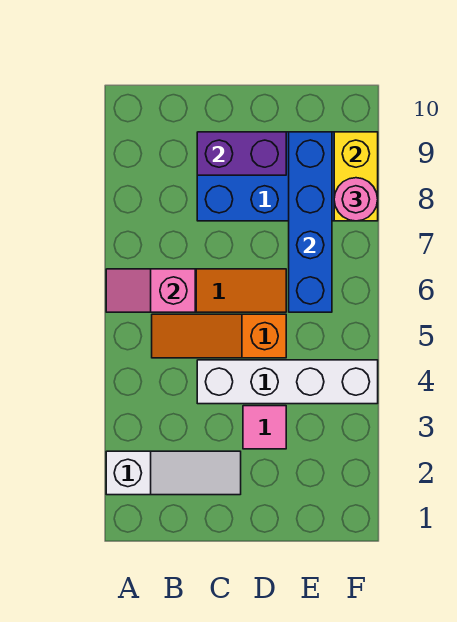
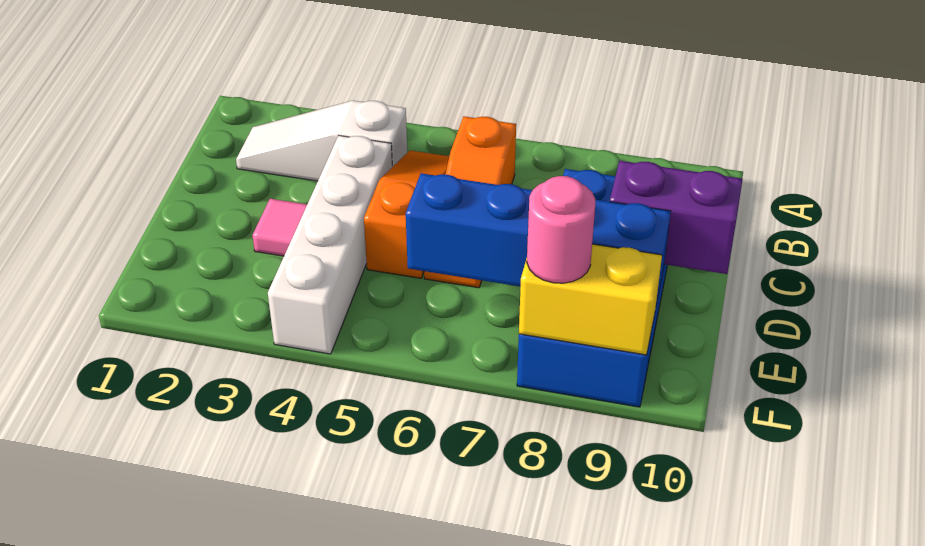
white 1x3 slope [106,451,241,495] -> white 1x3 slope turned to [236,101,407,181]
pink 1x2 slope [106,269,195,312] -> none
purple 1x2 brick [197,132,286,175] -> purple 1x2 brick turned to [610,161,743,274]

